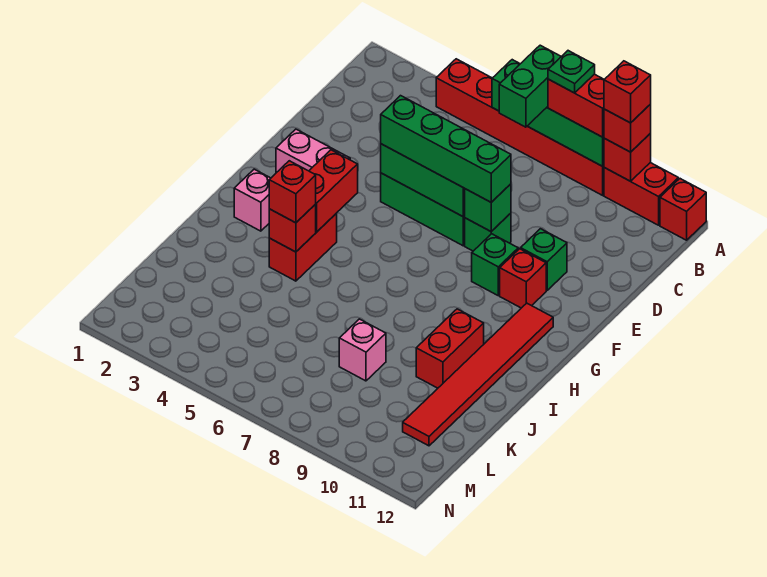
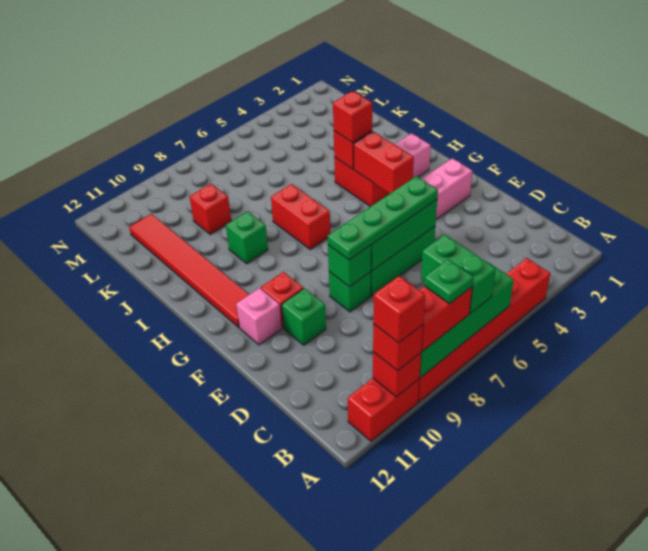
red 1x1 brick [660,179,706,240] -> red 1x1 brick moved to [190,184,231,234]
green 1x4 brick [381,96,511,202] -> green 1x4 plate [328,176,438,260]
green 1x1 brick [472,234,518,295] -> green 1x1 brick moved to [226,211,268,264]
red 1x2 brick [416,309,484,388] -> red 1x2 brick moved to [271,184,330,249]
pink 1x1 brick [339,319,386,381] -> pink 1x1 brick moved to [236,288,282,345]

